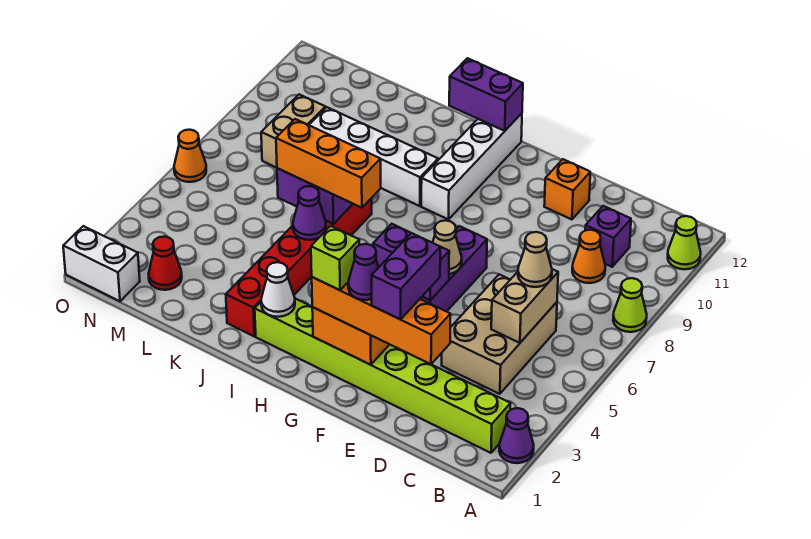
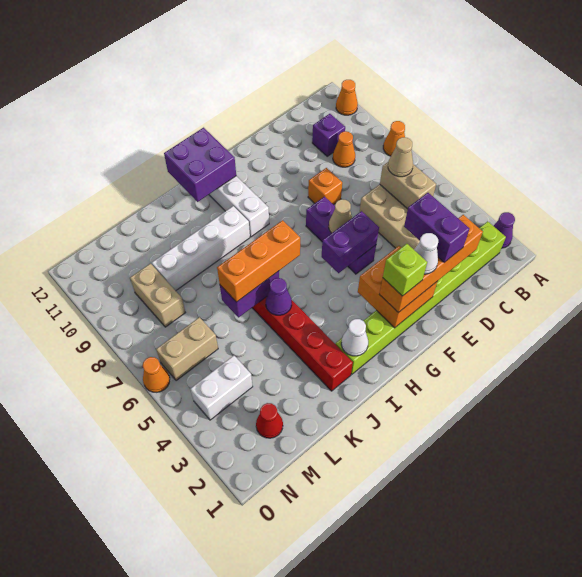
lime 1x1 cone [613,278,647,332] -> orange 1x1 cone [383,121,405,156]
lime 1x1 cone [668,216,701,269] -> orange 1x1 cone [336,80,358,115]
orange 1x1 brick [544,159,590,220] -> orange 1x1 brick moved to [308,168,342,205]
purple 1x1 cone [348,244,379,300] -> white 1x1 cone [414,233,438,274]
purple 1x2 brick [449,58,523,131] -> purple 2x2 brick [164,128,236,202]
none -> tan 1x2 brick [156,317,218,381]
white 1x2 brick [63,226,140,301] -> white 1x2 brick moved to [191,356,253,420]

